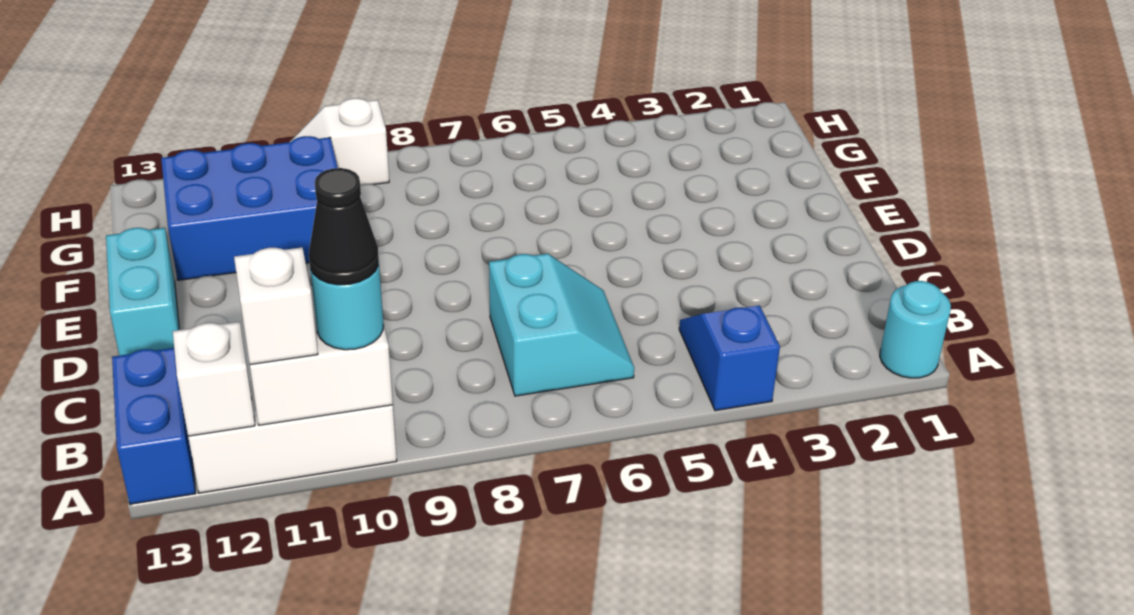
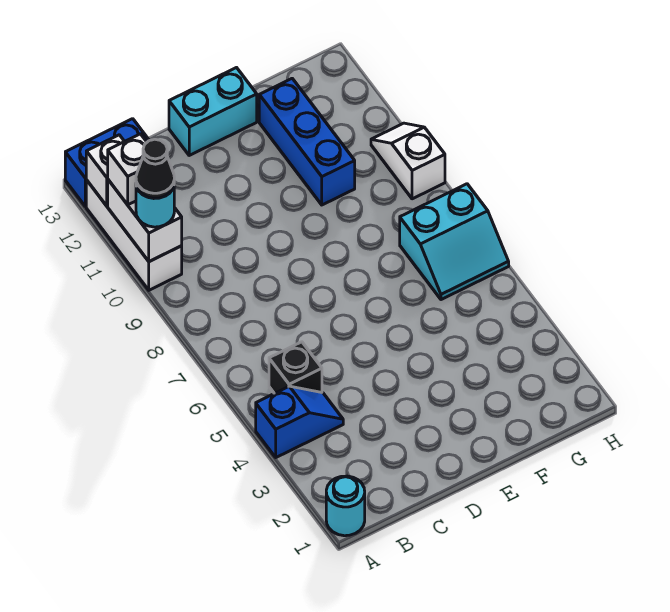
none -> black 1x1 brick [269,342,322,393]
cyan 2x2 slope [489,254,634,396] -> cyan 2x2 slope moved to [400,184,509,300]
blue 2x3 brick [161,136,338,280] -> blue 1x3 brick [259,79,355,205]

